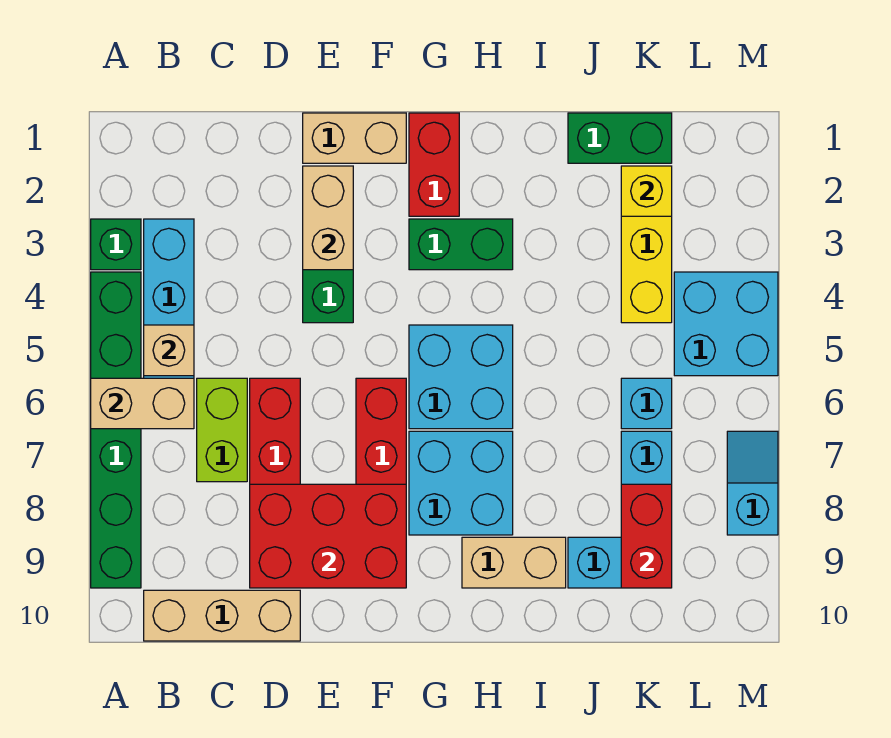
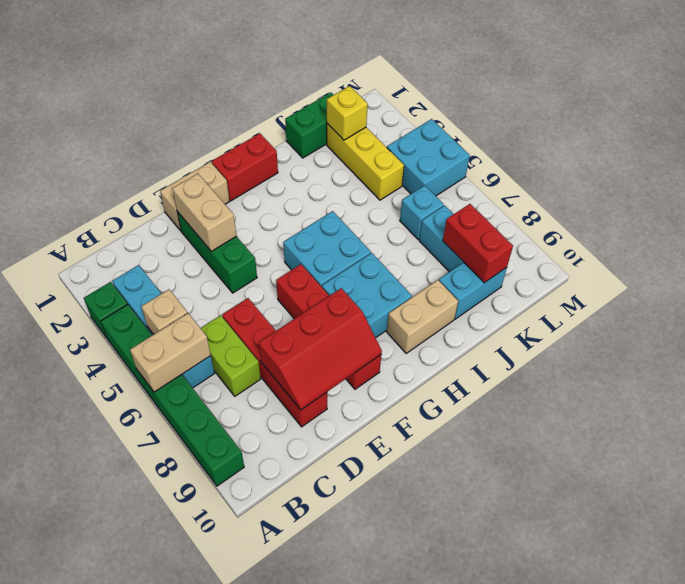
tan 1x3 brick [144,590,300,641] -> none
red 2x3 brick [250,484,406,588] -> red 2x3 slope [259,288,382,410]
red 1x2 brick [409,113,459,216] -> red 1x2 brick turned to [212,133,278,201]
green 1x2 brick [409,219,513,270] -> none
cyan 1x2 slope [727,431,778,535] -> none

